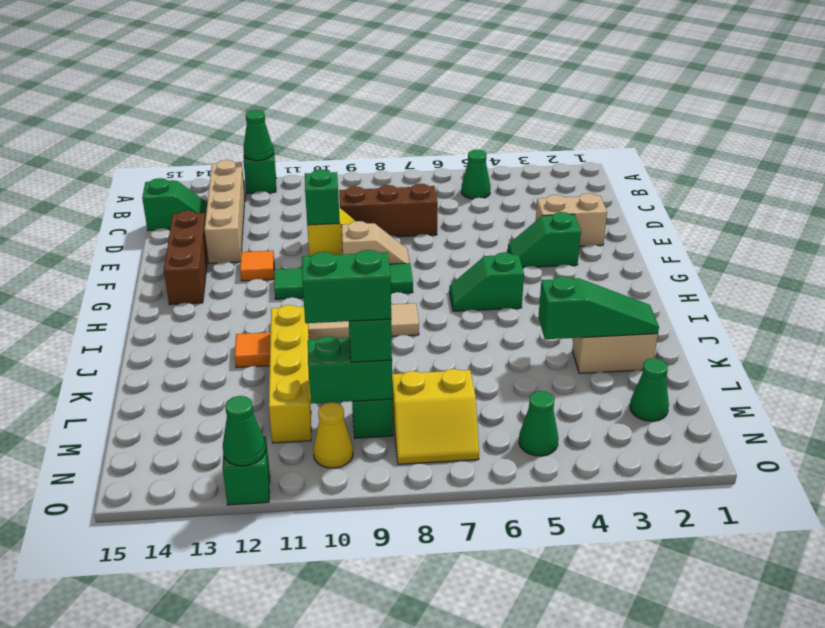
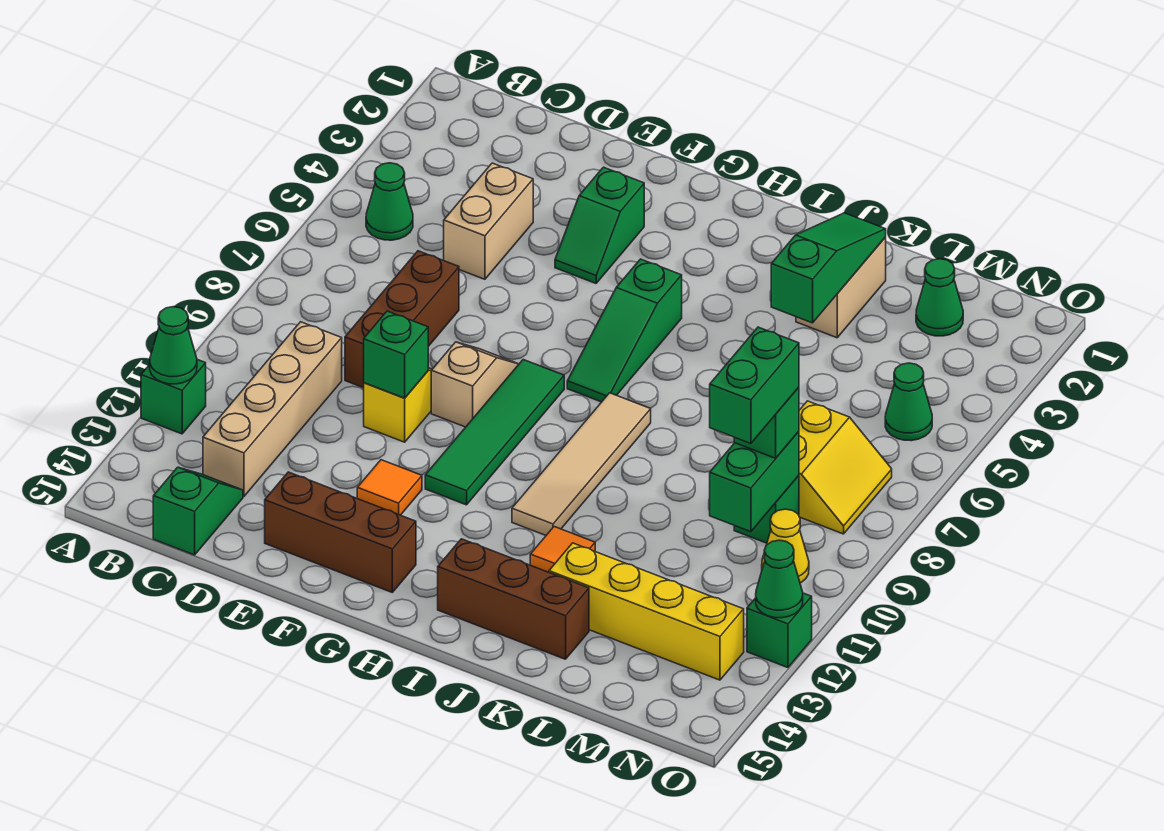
tan 1x4 brick [204,160,245,263] -> tan 1x4 brick turned to [203,322,342,497]
tan 1x2 brick [536,193,607,246] -> tan 1x2 brick moved to [444,163,533,279]
green 1x2 slope [449,252,524,311] -> green 1x3 slope [567,259,682,402]
none -> brown 1x3 brick [438,539,589,659]
yellow 1x4 brick [269,305,311,443] -> yellow 1x4 brick moved to [549,543,744,680]

